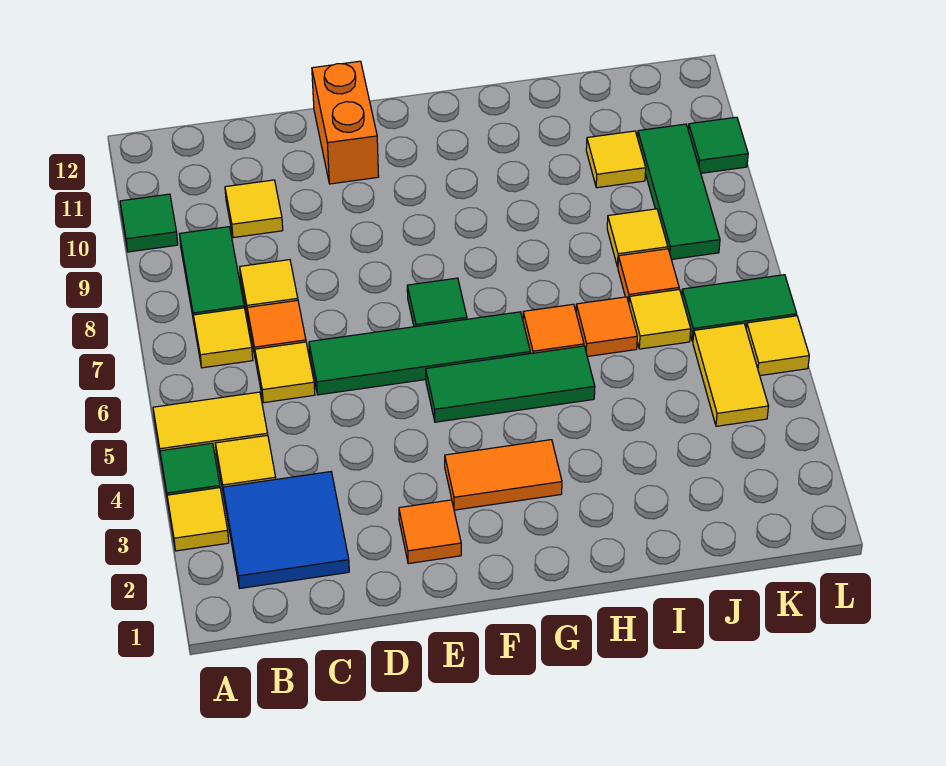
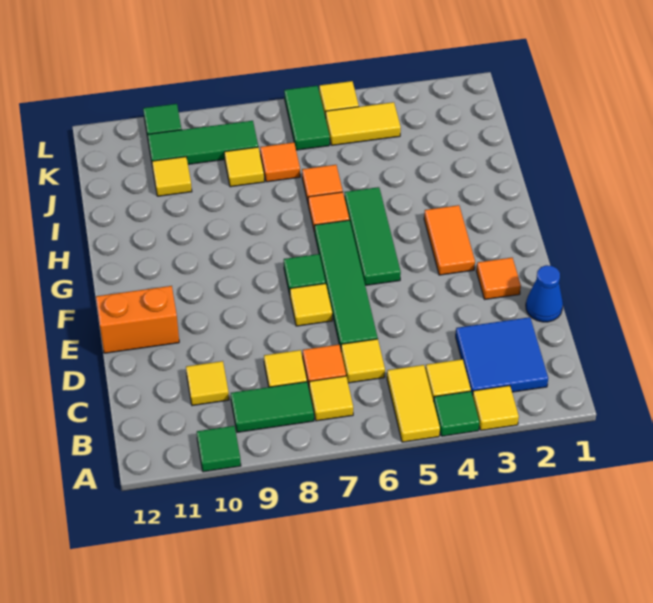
none -> blue 1x1 cone [526,265,563,322]
yellow 1x1 tile [629,289,691,349] -> yellow 1x1 tile moved to [290,283,332,326]

